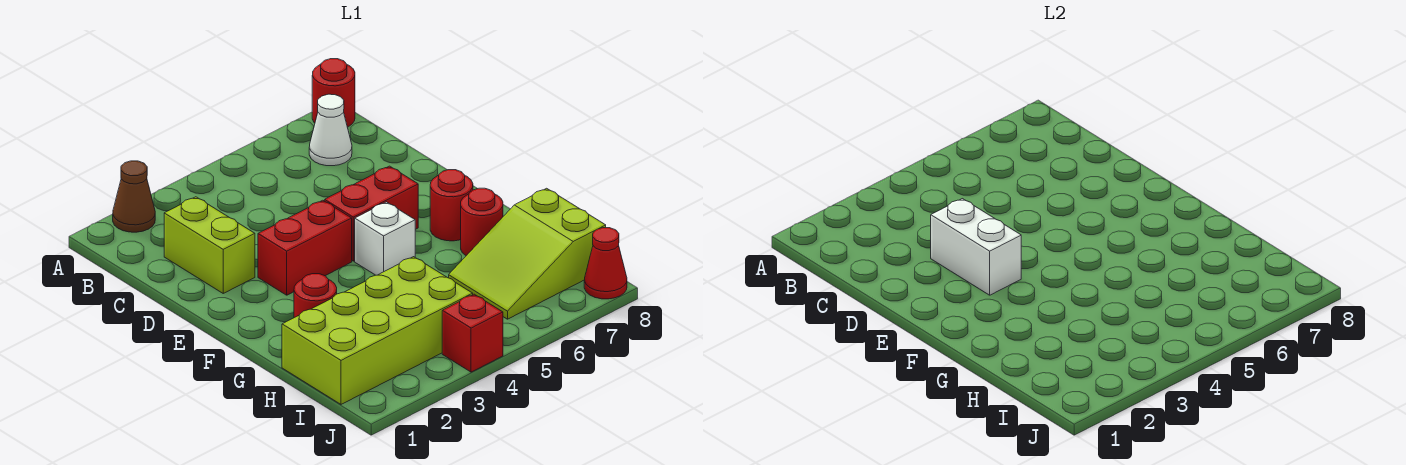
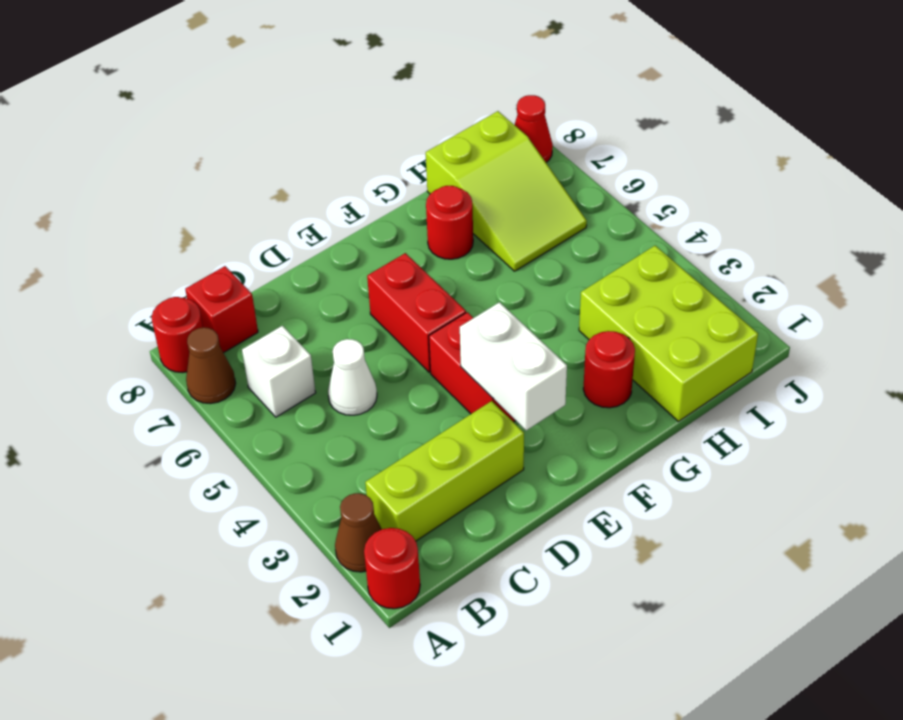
none -> brown 1x1 cone [186,328,236,404]
white 1x1 cone [309,94,352,166] -> white 1x1 cone moved to [328,339,377,415]
lime 1x2 brick [164,197,255,293] -> lime 1x3 brick [365,401,524,541]
white 1x2 brick [931,199,1021,295] -> white 1x2 brick turned to [460,302,567,430]
white 1x1 brick [355,202,415,275] -> white 1x1 brick moved to [242,326,316,417]
red 1x1 round brick [430,170,473,241] -> red 1x1 round brick moved to [364,528,420,609]
lime 2x4 brick [282,257,473,404] -> lime 2x3 brick [579,246,758,421]
red 1x1 brick [442,294,503,372] -> red 1x1 brick moved to [185,266,258,353]

